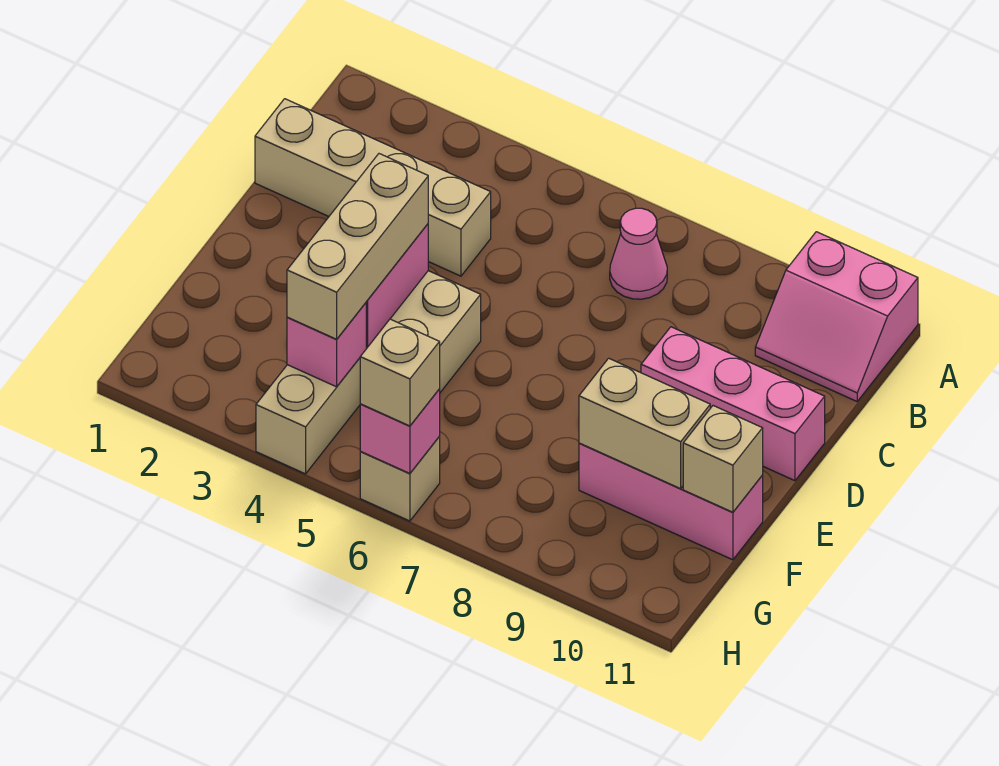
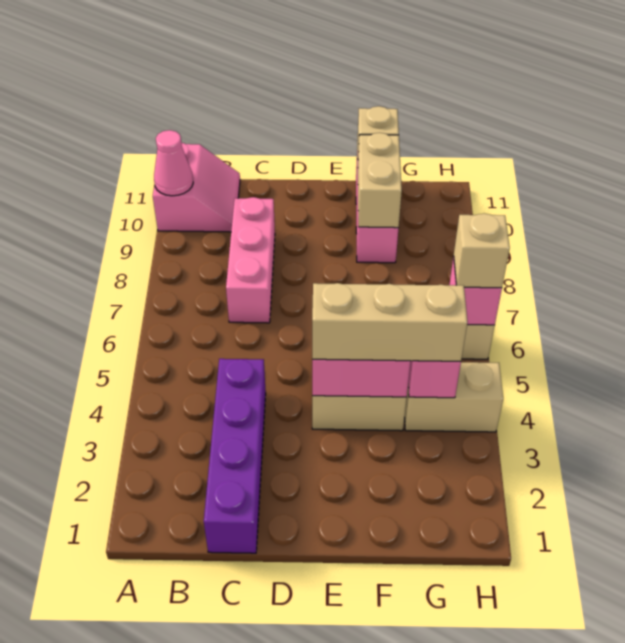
pink 1x1 cone [610,208,667,299] -> pink 1x1 cone moved to [154,130,193,196]
tan 1x4 brick [255,99,491,276] -> purple 1x4 brick [204,359,266,553]
pink 1x3 brick [641,327,825,481] -> pink 1x3 brick moved to [226,197,275,323]

